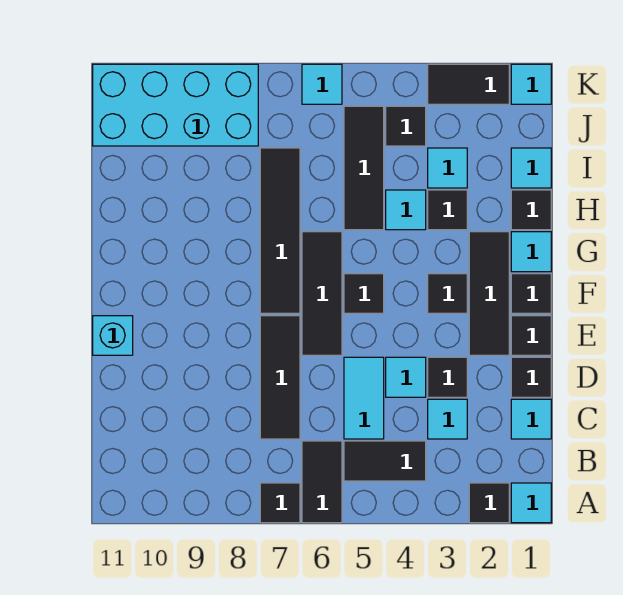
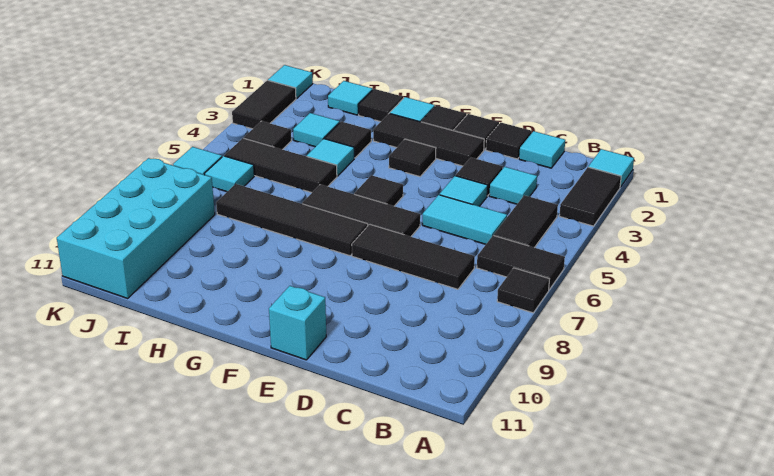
black 1x1 tile [469,483,509,523] -> black 1x2 tile [559,167,621,226]
none -> cyan 1x1 tile [205,156,254,192]

